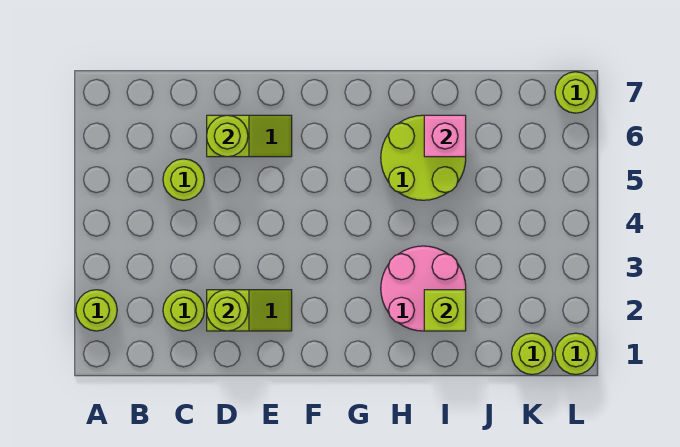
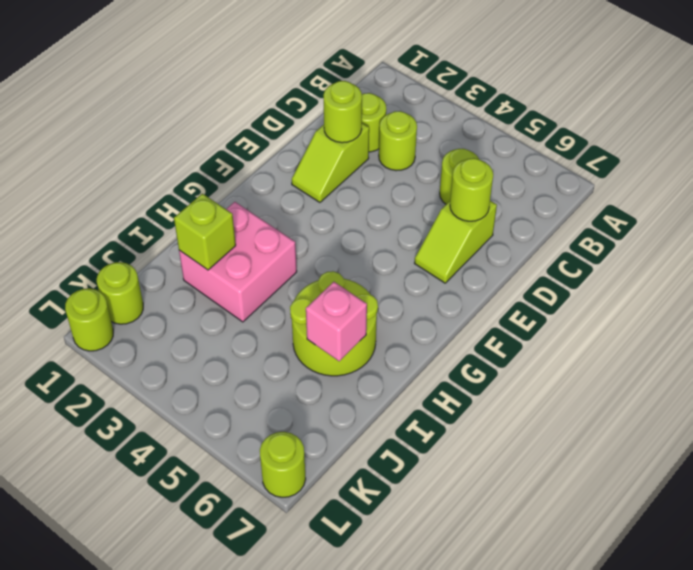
lime 1x1 round brick [76,290,117,331] -> lime 1x1 round brick moved to [379,111,417,171]
pink 2x2 round brick [381,246,466,331] -> pink 2x2 brick [179,202,297,322]

